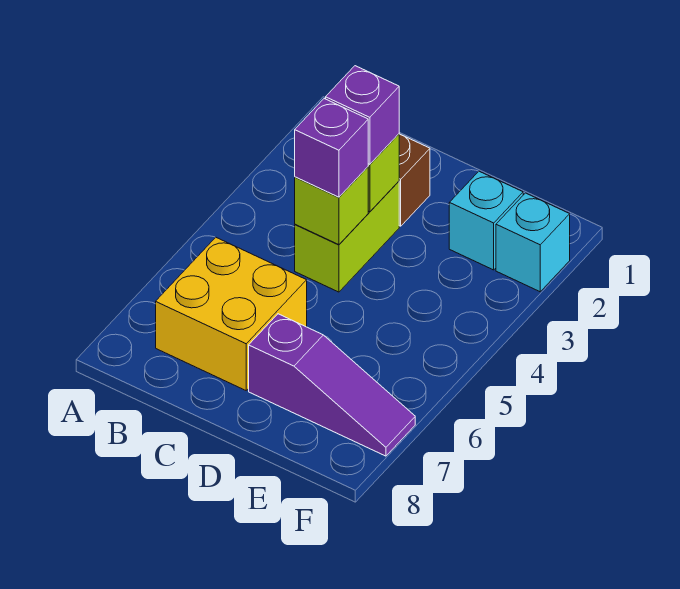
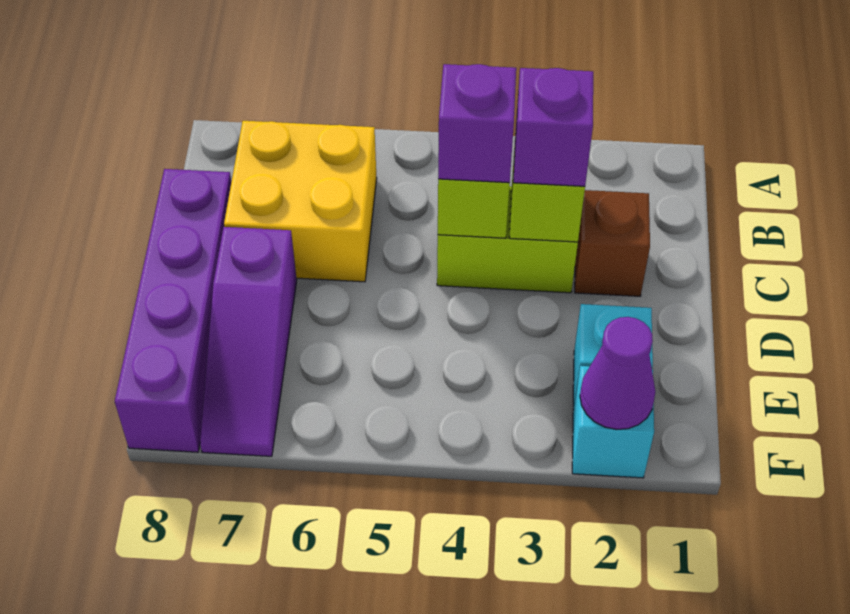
none -> purple 1x4 brick [115,169,231,452]
none -> purple 1x1 cone [580,317,655,429]

